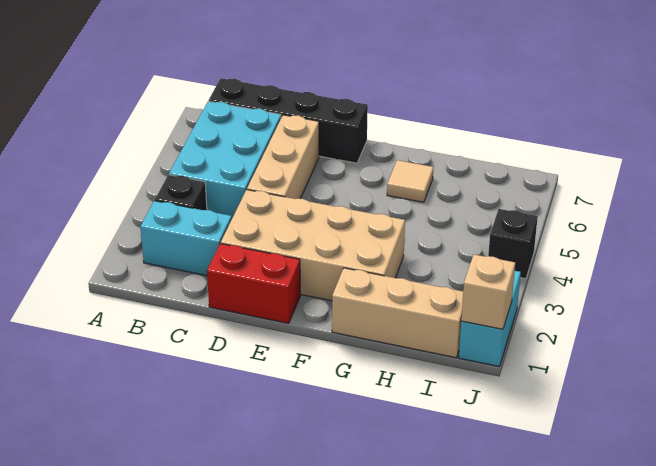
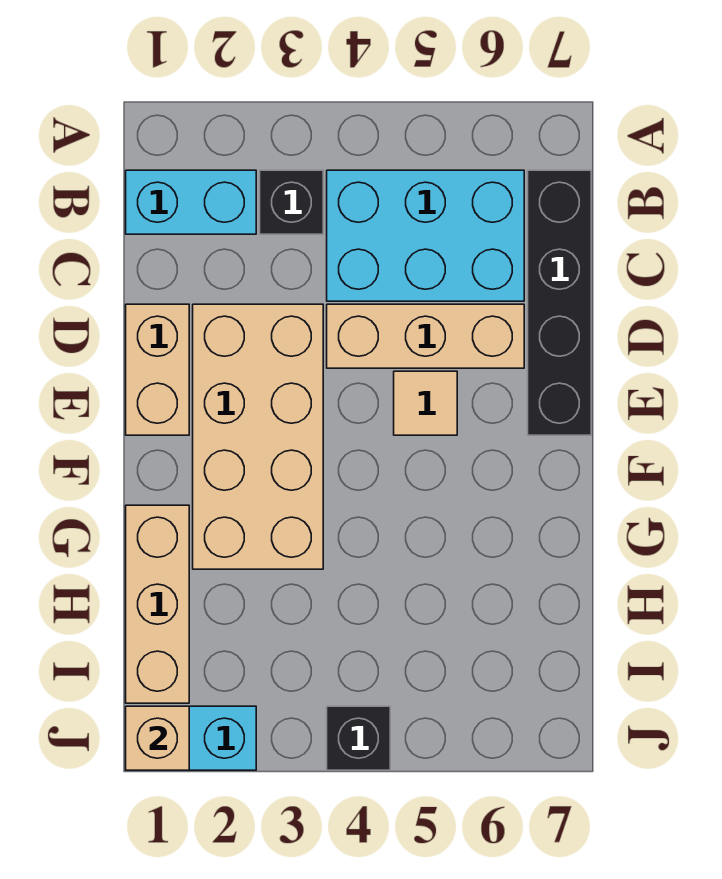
cyan 1x2 brick [140,201,232,276] -> cyan 1x2 brick turned to [126,170,256,234]
red 1x2 brick [207,244,301,323] -> tan 1x2 brick [126,304,189,435]
tan 1x1 tile [387,160,433,202] -> tan 1x1 tile moved to [394,371,457,435]

